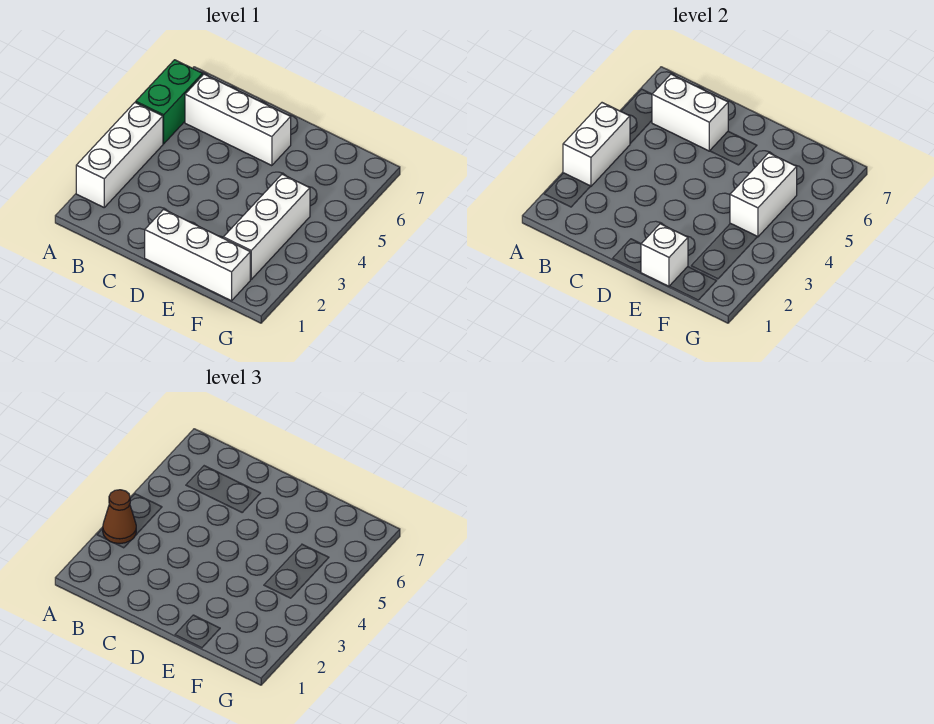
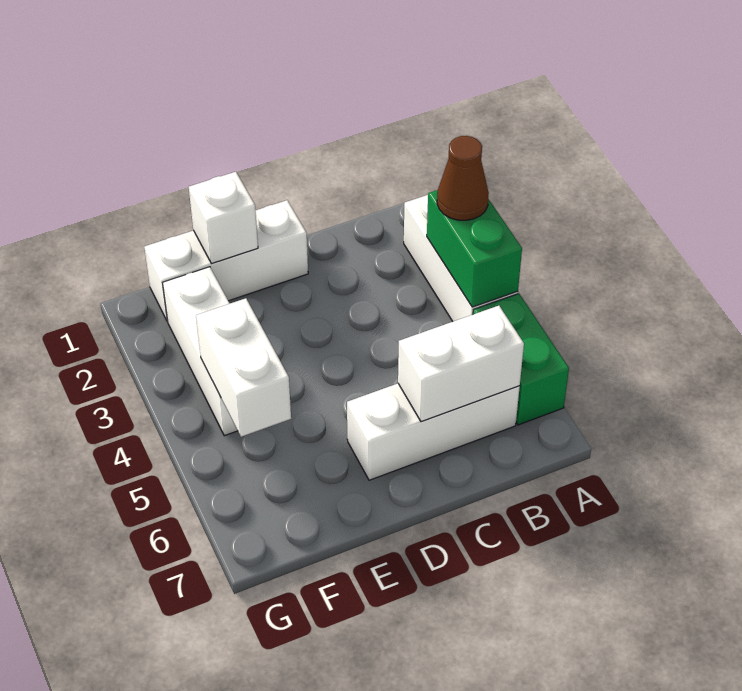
white 1x2 brick [563,103,630,186] -> green 1x2 brick [427,190,522,307]

